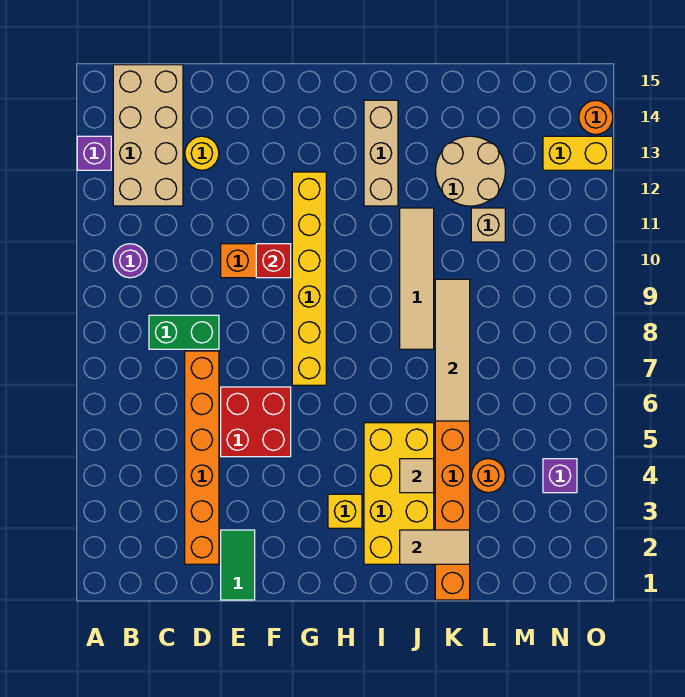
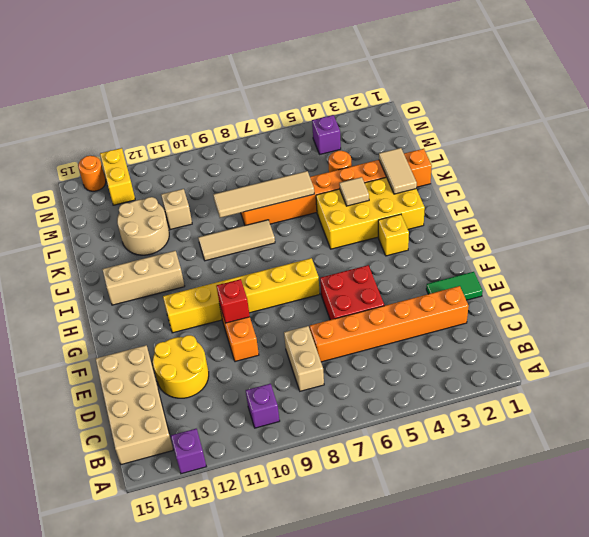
purple 1x1 round brick [113,244,147,278] -> purple 1x1 brick [246,384,280,428]
tan 2x4 brick [113,65,183,206] -> tan 2x4 brick turned to [96,345,173,465]
green 1x2 brick [149,315,219,349] -> tan 1x2 brick [284,326,324,391]
yellow 1x1 round brick [185,136,219,170] -> yellow 2x2 round brick [153,335,209,398]
tan 1x4 tile [400,208,434,349] -> tan 1x3 tile [198,220,275,261]

